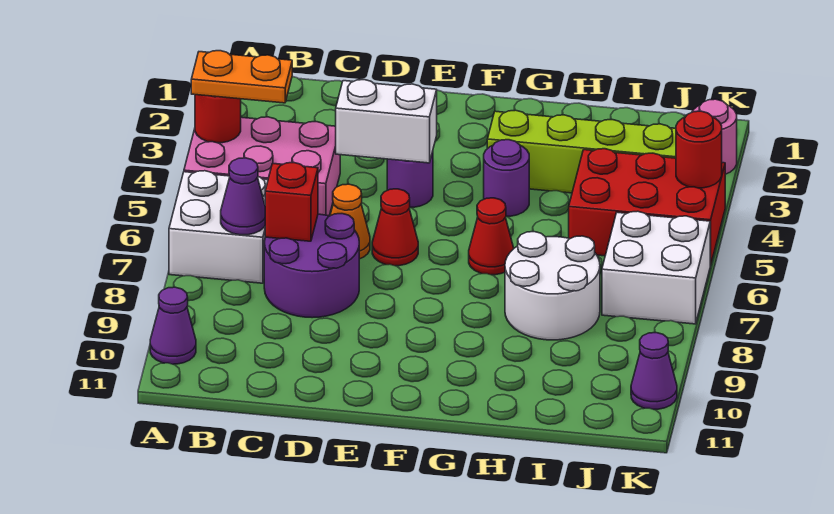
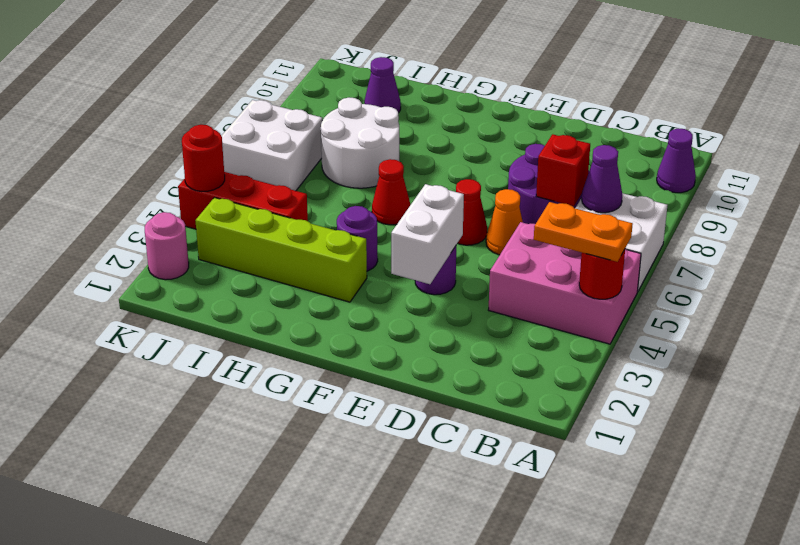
white 1x2 brick [336,80,437,163] -> white 1x2 brick turned to [391,184,464,284]
red 2x3 brick [569,149,725,265] -> red 1x3 brick [178,172,308,229]
purple 1x1 cone [631,333,677,409] -> purple 1x1 cone moved to [364,57,401,113]

